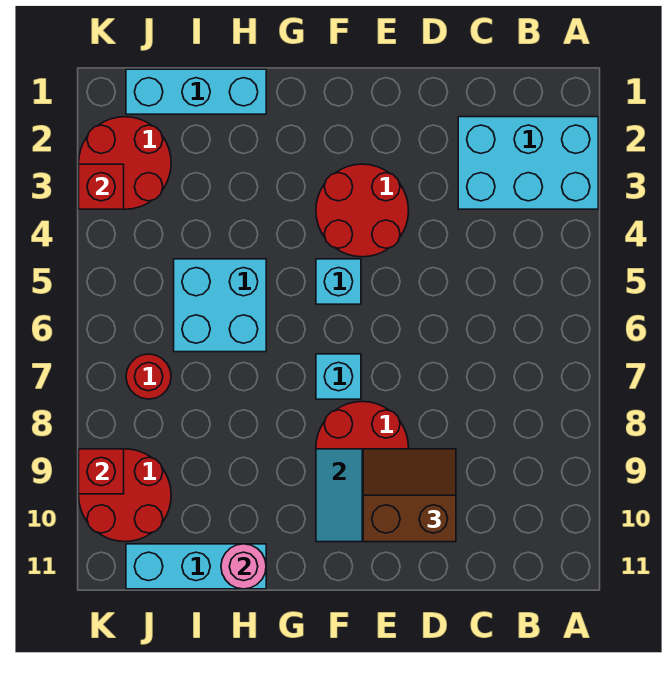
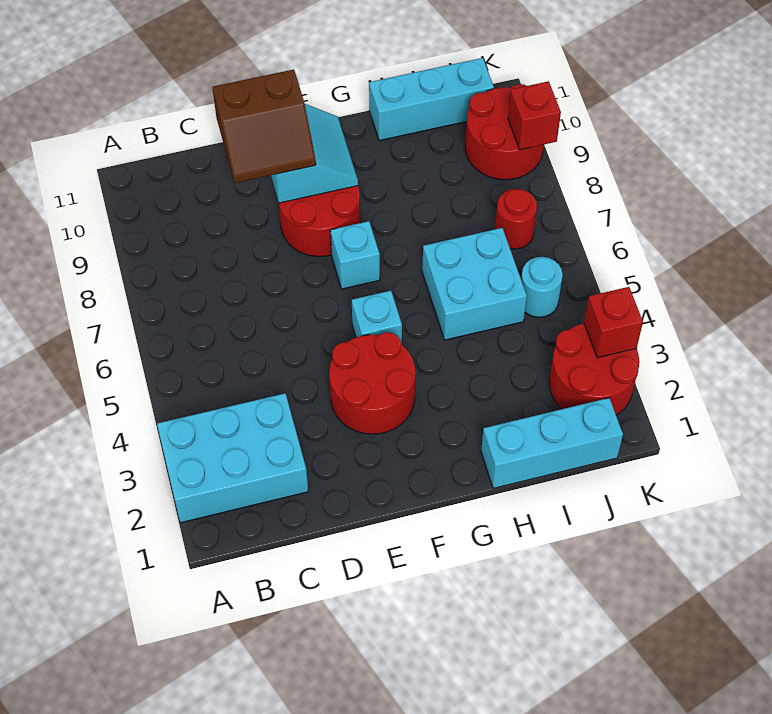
pink 1x1 round brick [221,544,266,589] -> none
none -> cyan 1x1 round brick [521,257,563,317]

